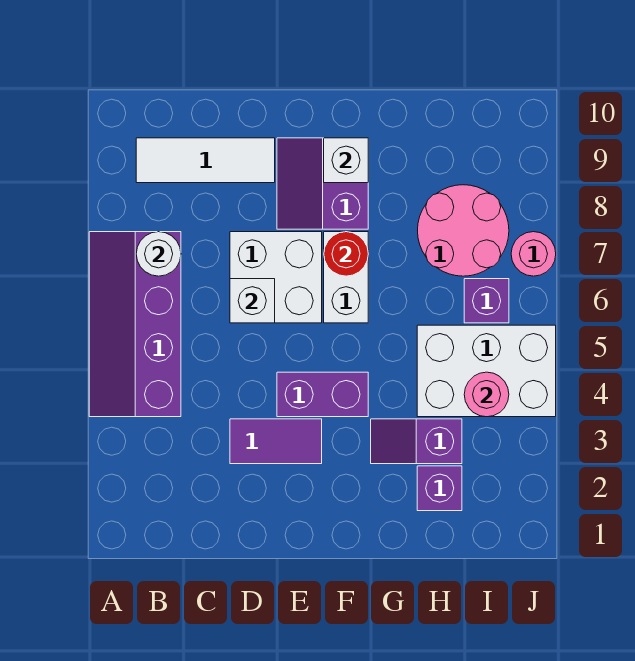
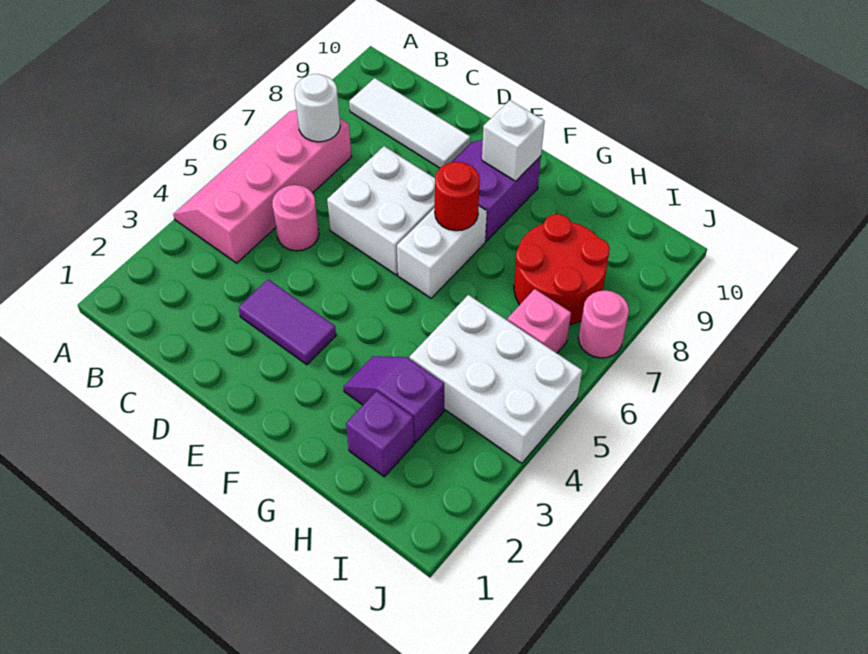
purple 2x4 slope [89,232,181,417] -> pink 2x4 slope [173,110,352,263]
white 1x1 brick [230,279,275,323] -> none
purple 1x2 brick [277,372,368,417] -> none
pink 2x2 round brick [418,185,509,276] -> red 2x2 round brick [514,214,610,325]
pink 1x1 round brick [464,372,509,417] -> pink 1x1 round brick moved to [272,185,319,251]
purple 1x1 brick [464,279,509,323] -> pink 1x1 brick [507,289,571,353]

